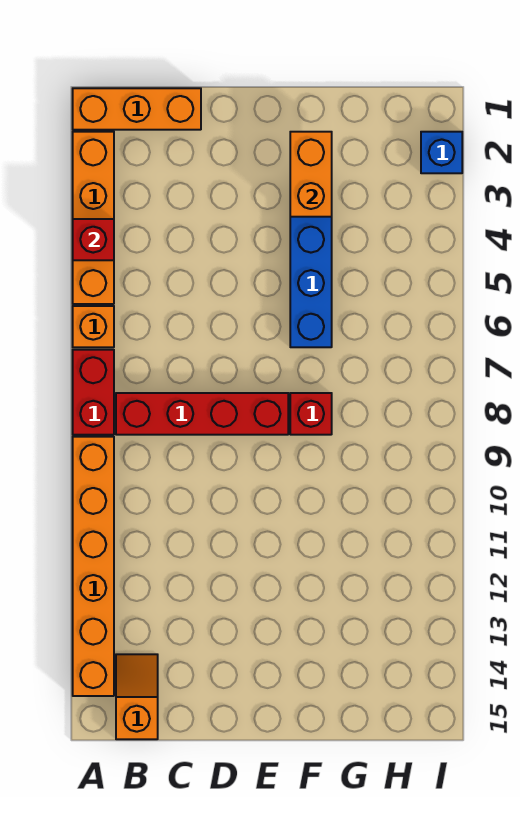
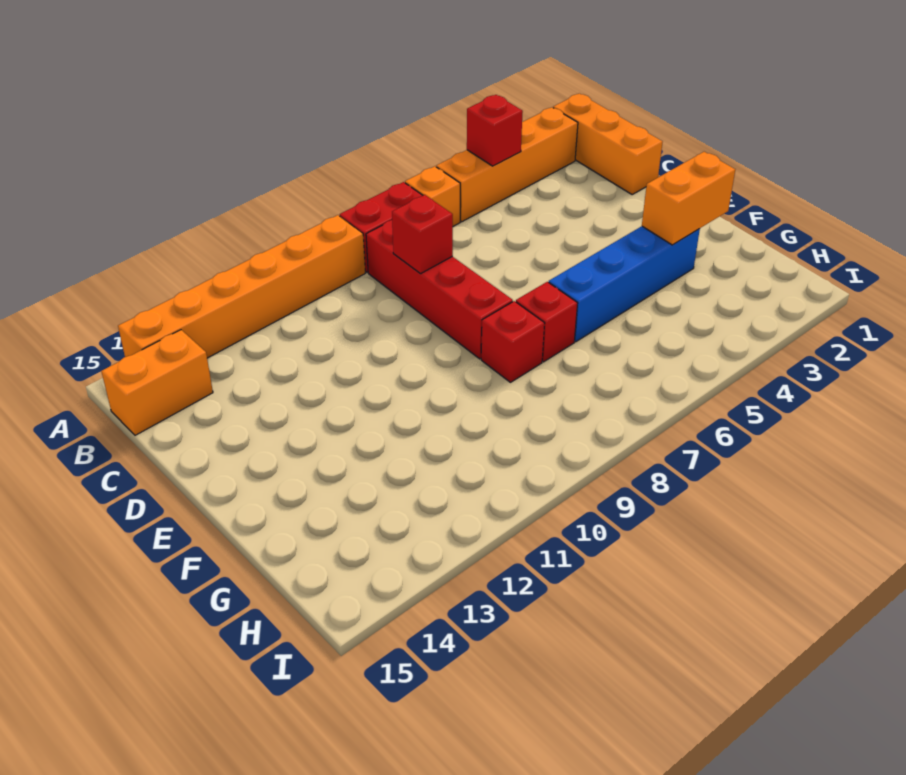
orange 1x2 slope [116,654,158,739] -> orange 1x2 brick [101,330,213,435]
none -> red 1x1 brick [392,195,453,274]
none -> red 1x1 brick [516,282,578,362]
blue 1x1 brick [421,132,462,173] -> none

